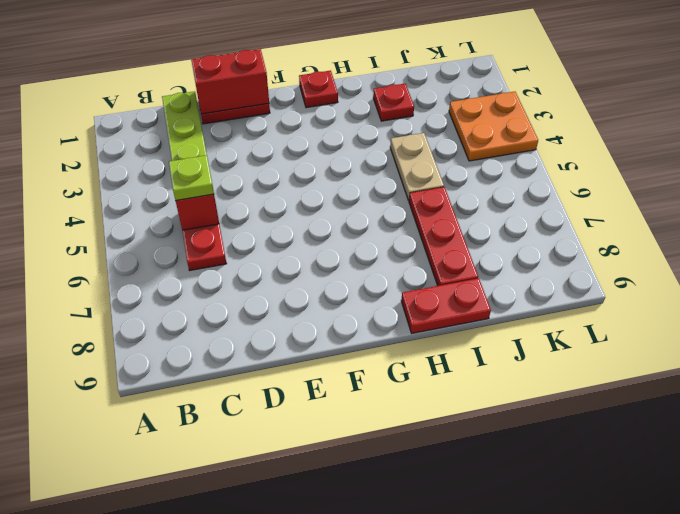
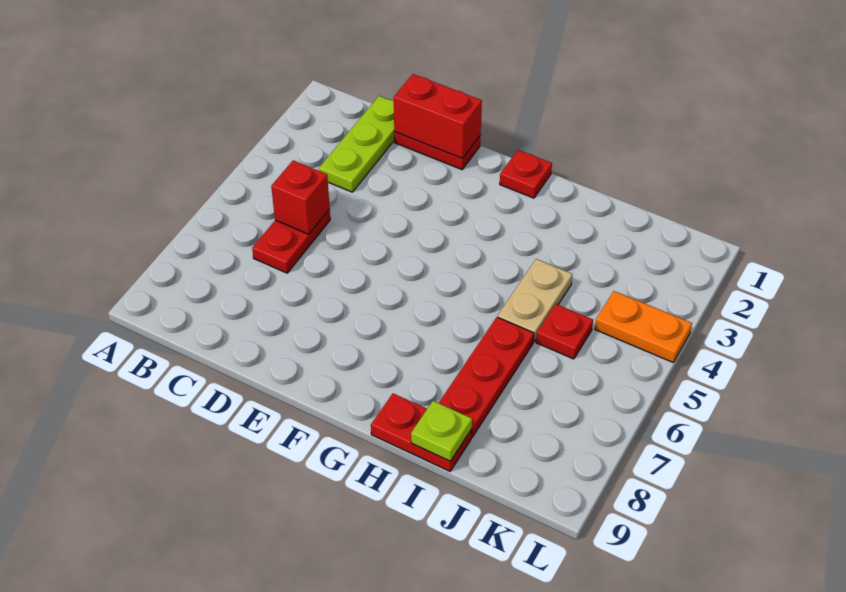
lime 1x1 plate [169,155,214,201] -> lime 1x1 plate moved to [411,401,472,461]
red 1x1 plate [373,84,414,121] -> red 1x1 plate moved to [536,304,593,359]
orange 2x2 plate [449,92,538,161] -> orange 1x2 plate [595,291,692,362]

